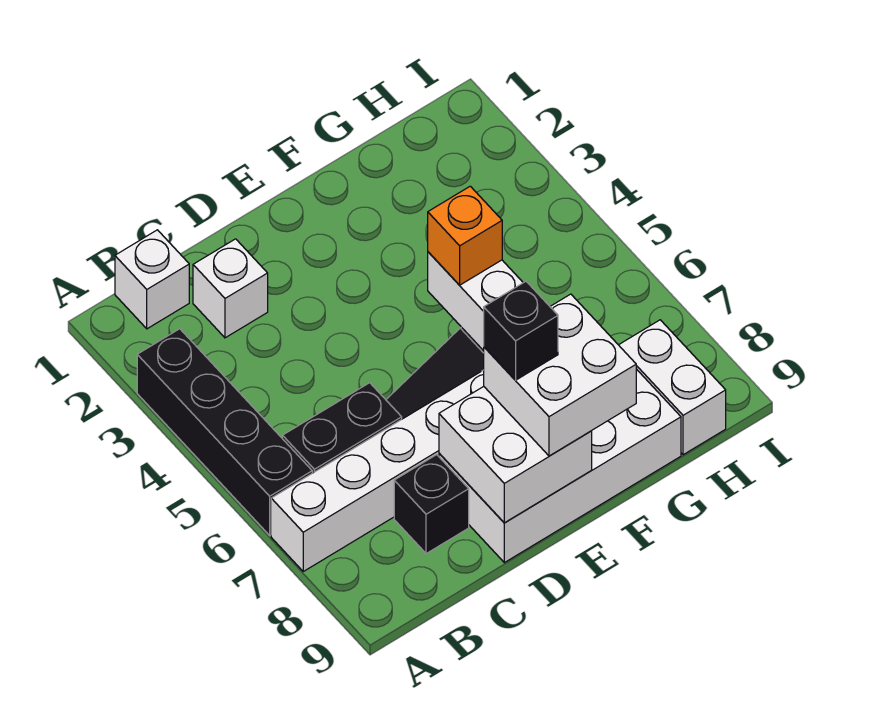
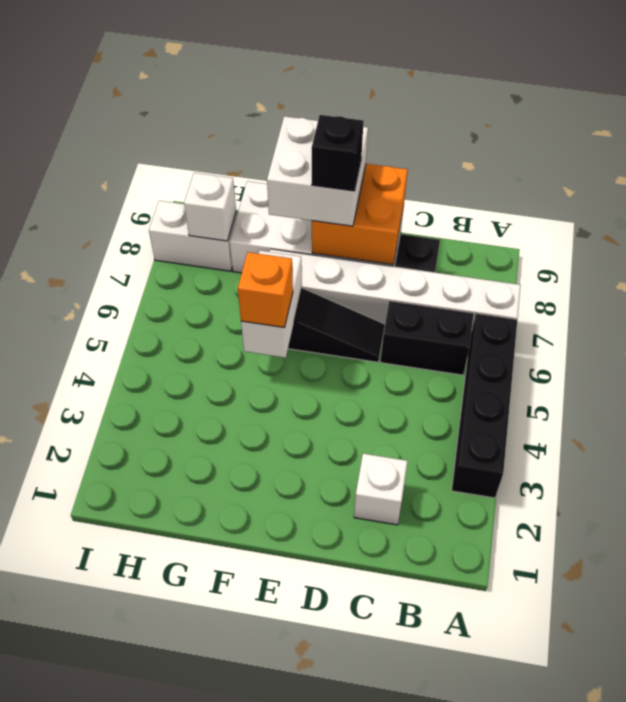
white 1x1 brick [115,230,189,329] -> white 1x1 brick moved to [184,173,236,241]
white 2x2 brick [439,386,592,523] -> orange 2x2 brick [312,164,408,265]
white 1x2 brick [619,320,726,455] -> white 1x2 brick turned to [149,201,237,271]

